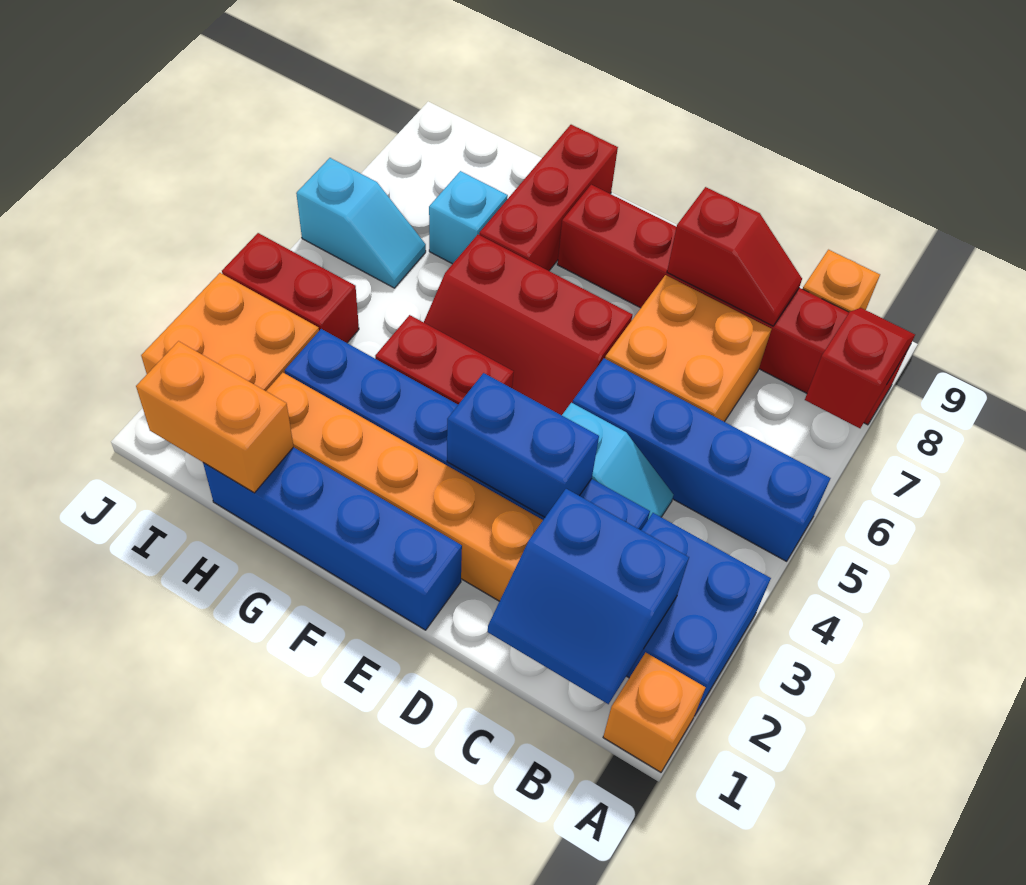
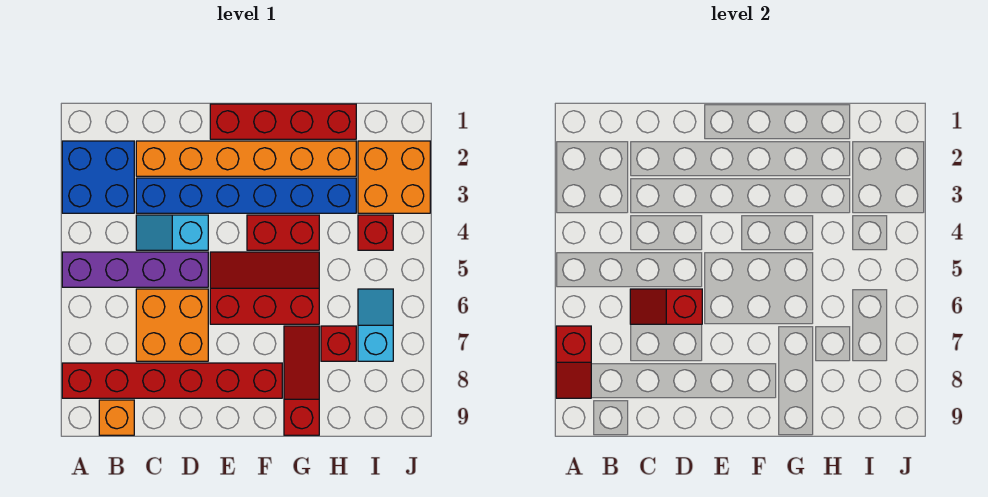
orange 1x1 brick [603,653,706,772] -> none
blue 1x4 brick [573,358,831,561] -> purple 1x4 brick [62,252,208,287]
blue 2x2 slope [488,489,689,704] -> none
red 1x2 slope [667,187,802,326] -> red 1x2 slope moved to [630,289,702,324]
blue 1x2 brick [447,373,599,517] -> none
blue 1x4 brick [203,447,462,630] -> red 1x4 brick [210,104,356,139]
red 1x3 brick [479,125,618,271] -> red 1x3 slope [284,326,319,435]
orange 1x2 brick [136,341,294,493] -> none
cyan 1x1 brick [429,171,508,264] -> red 1x1 brick [321,326,356,361]
red 1x2 brick [222,233,359,343] -> red 1x1 brick [358,215,393,250]
cyan 1x2 slope [296,158,426,288] -> cyan 1x2 slope turned to [358,289,393,361]

